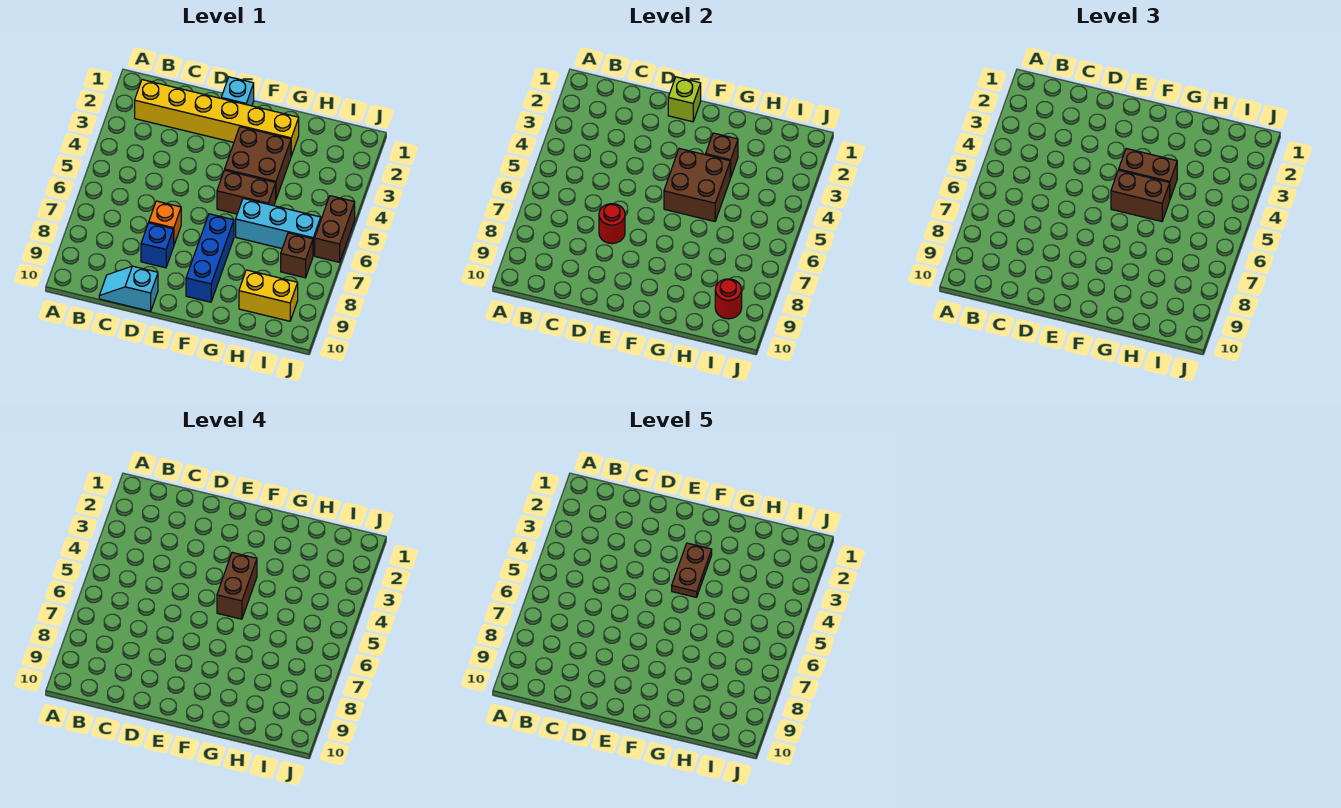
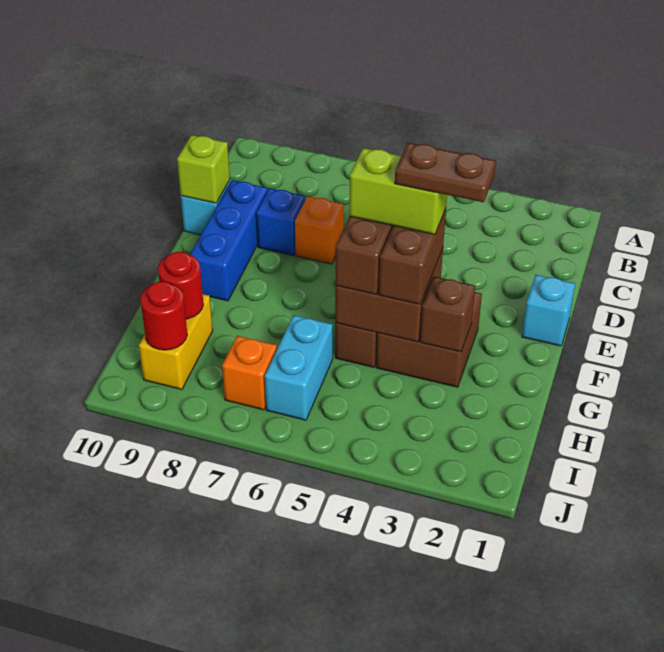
yellow 1x6 brick [135,80,299,156] -> none
red 1x1 round brick [599,204,625,244] -> red 1x1 round brick moved to [158,252,204,319]
lime 1x1 brick [668,77,701,122] -> lime 1x1 brick moved to [177,135,230,203]
brown 1x2 brick [217,553,257,619] -> lime 1x2 brick [349,148,447,235]
blue 1x3 brick [186,214,234,302] -> blue 1x3 brick turned to [190,180,268,301]
cyan 1x3 brick [236,198,321,256] -> cyan 1x2 brick [265,315,333,420]
brown 1x1 brick [281,233,313,278] -> orange 1x1 brick [222,336,277,410]
brown 1x2 brick [315,196,355,262] -> none

